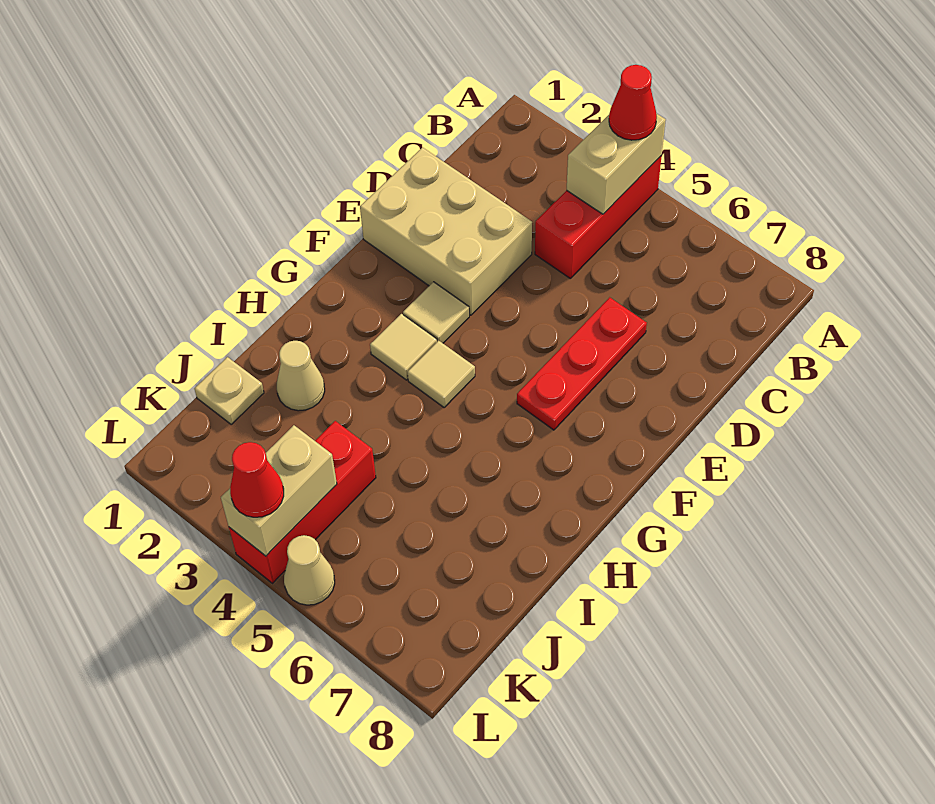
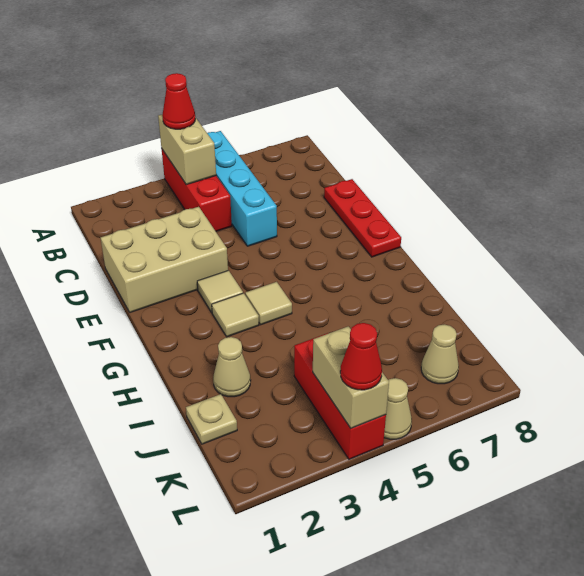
none -> cyan 1x4 brick [207,131,277,246]
red 1x3 plate [517,298,647,430] -> red 1x3 plate moved to [324,179,401,257]
none -> tan 1x1 cone [421,324,459,384]

